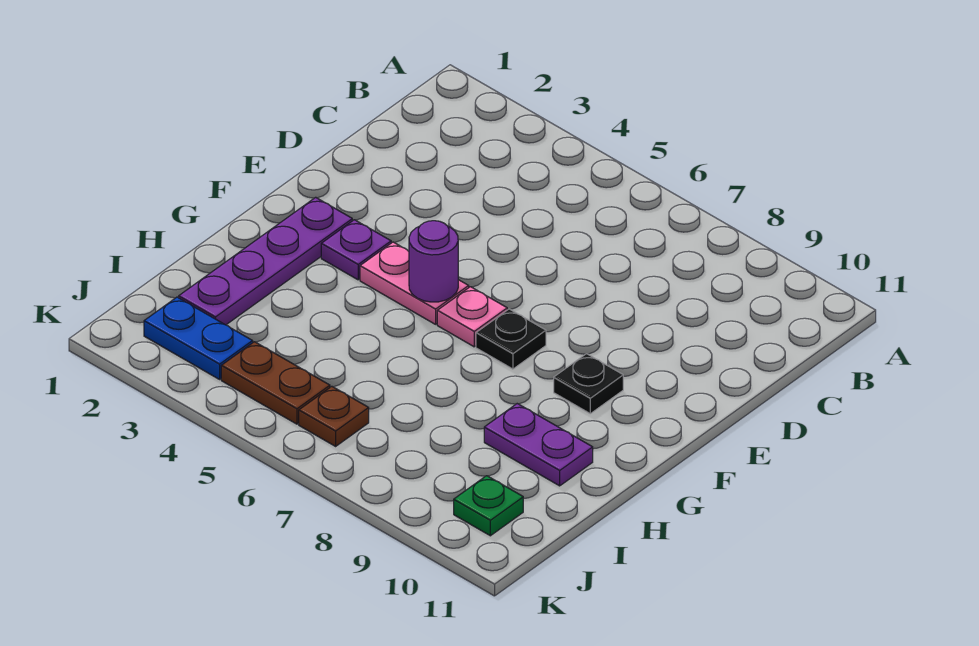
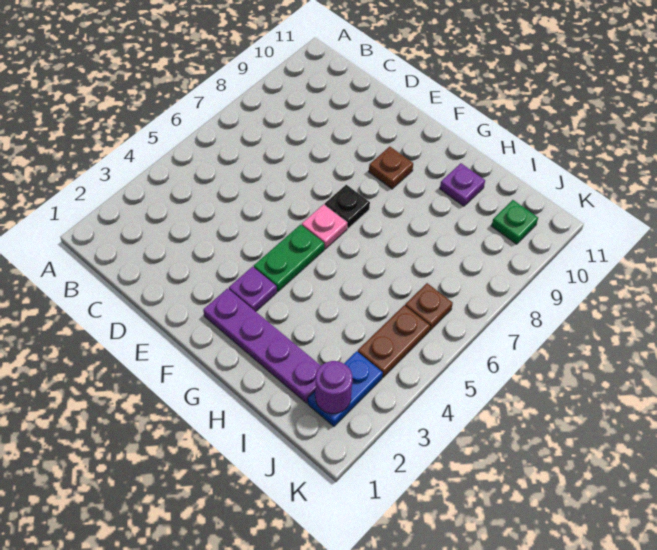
pink 1x2 plate [360,242,469,324] -> green 1x2 plate [254,225,324,292]
purple 1x1 round brick [409,221,458,302] -> purple 1x1 round brick moved to [315,361,352,414]
black 1x1 plate [554,354,623,414] -> brown 1x1 plate [369,147,413,189]
purple 1x2 plate [484,404,593,486] -> purple 1x1 plate [440,163,485,206]

